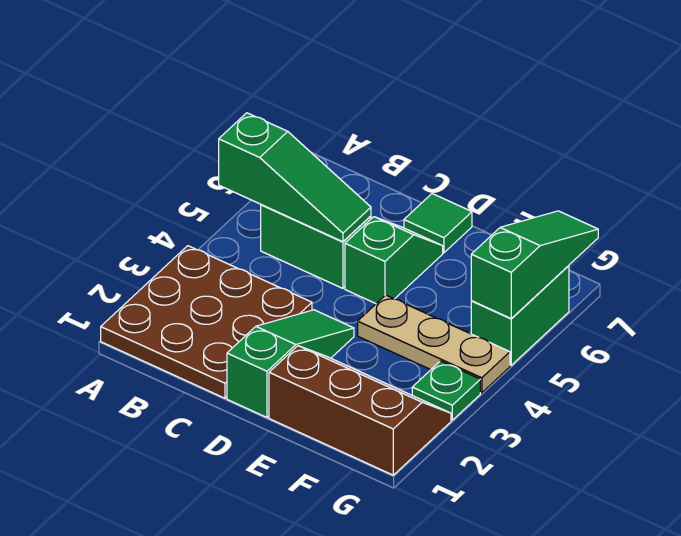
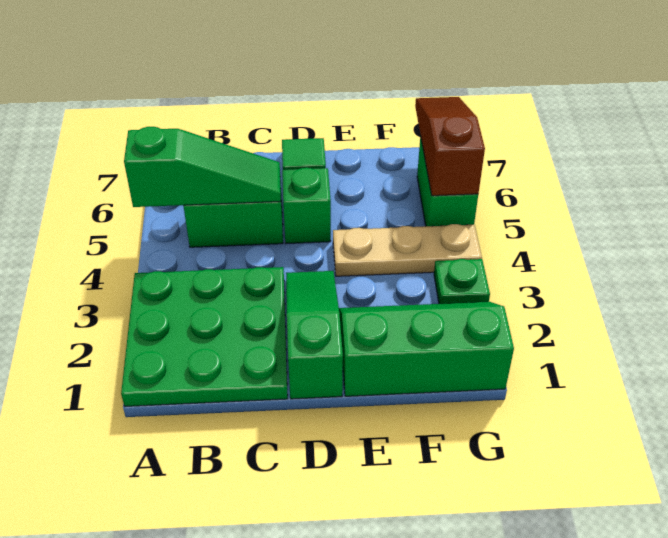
brown 3x3 plate [101,246,312,398] -> green 3x3 plate [121,267,288,406]
brown 2x3 slope [269,346,451,475] -> green 2x3 slope [339,302,514,396]
green 1x3 slope [471,211,598,319] -> brown 1x3 slope [415,97,485,196]

